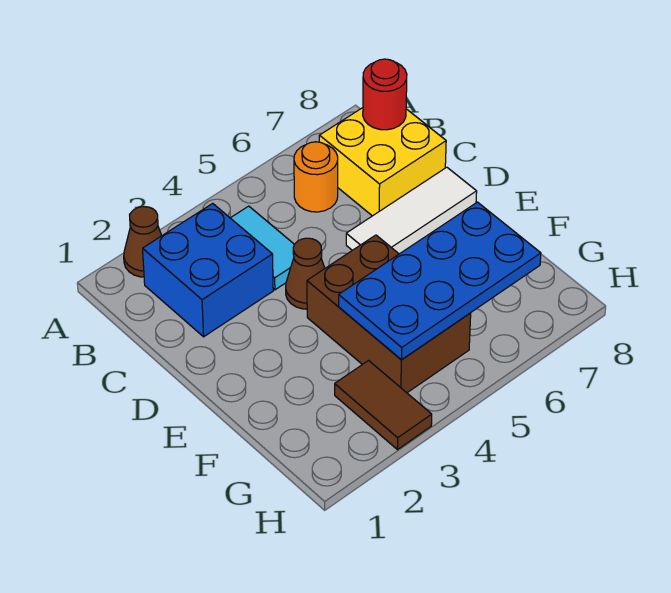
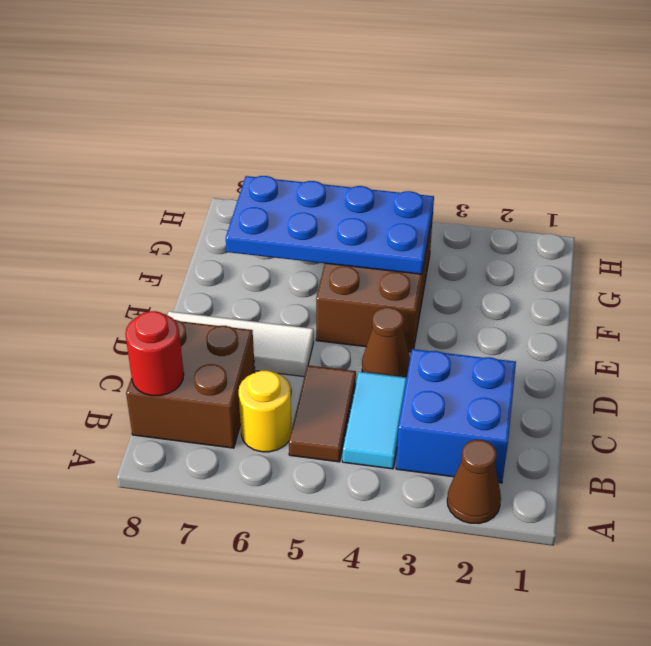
orange 1x1 round brick [294,142,338,212] -> yellow 1x1 round brick [239,370,291,452]
yellow 2x2 brick [319,108,446,216] -> brown 2x2 brick [126,320,255,448]
brown 1x2 tile [335,361,432,450] -> brown 1x2 tile moved to [289,365,356,462]

